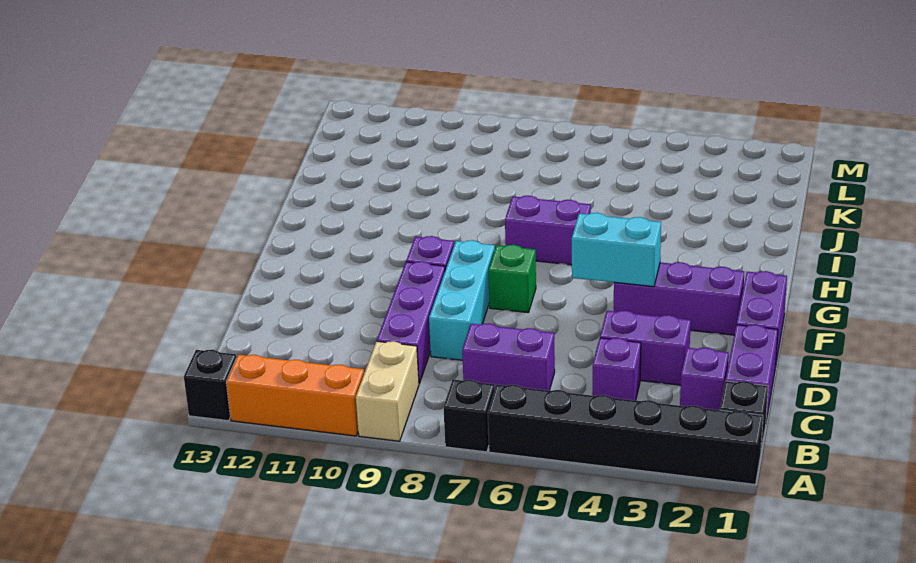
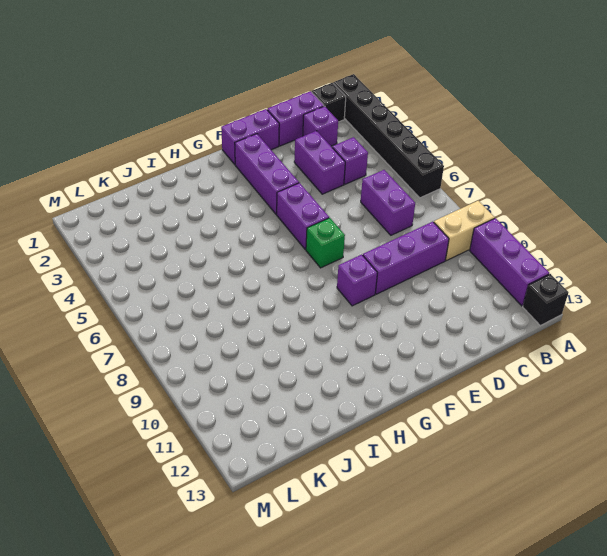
black 1x1 brick [443,379,494,452] -> none
orange 1x3 brick [226,355,364,436] -> purple 1x3 brick [470,218,549,306]
cyan 1x3 brick [429,240,495,360] -> none
cyan 1x2 brick [572,213,661,287] -> none
purple 1x2 brick [505,196,591,265] -> purple 1x2 brick moved to [277,183,329,250]

